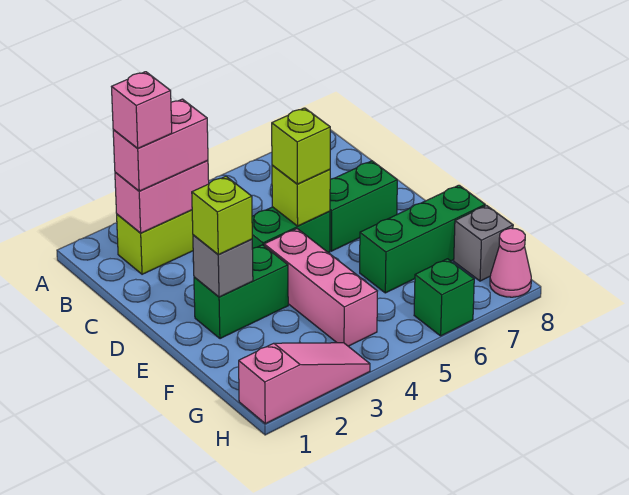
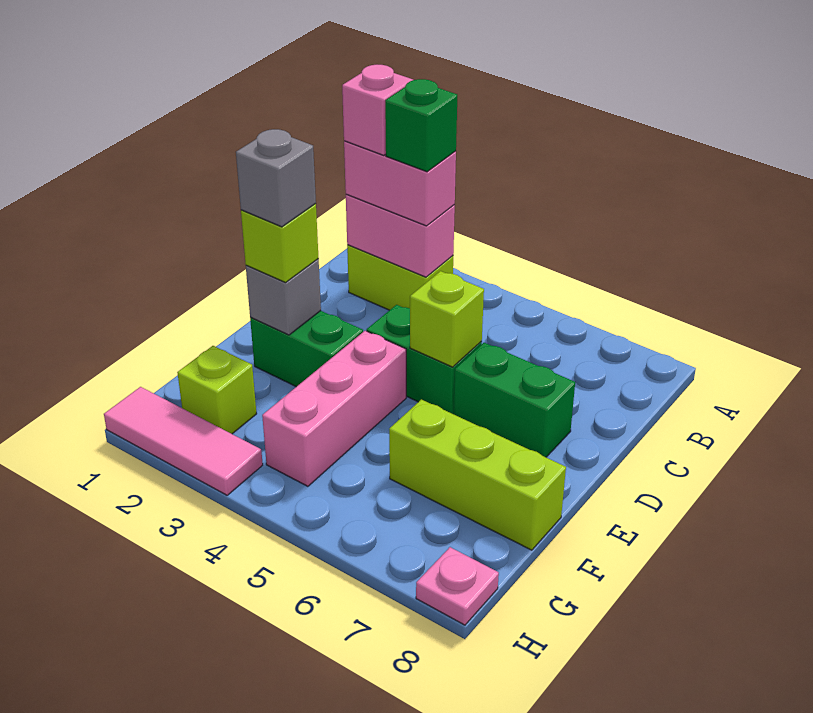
lime 1x1 brick [272,108,330,184] -> lime 1x1 brick moved to [177,346,257,434]
green 1x3 brick [360,185,485,293] -> lime 1x3 brick [389,399,566,550]
grey 1x1 brick [454,206,513,281] -> grey 1x1 brick moved to [236,129,316,227]
pink 1x3 slope [239,343,370,424] -> pink 1x3 tile [104,387,263,495]
green 1x1 brick [414,259,474,336] -> green 1x1 brick moved to [385,79,457,172]
pink 1x1 cone [490,228,531,297] -> pink 1x1 plate [416,547,499,625]

